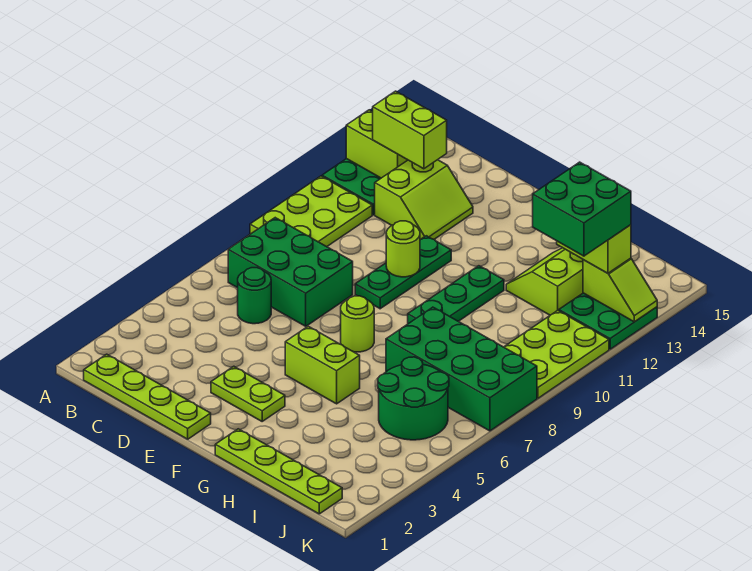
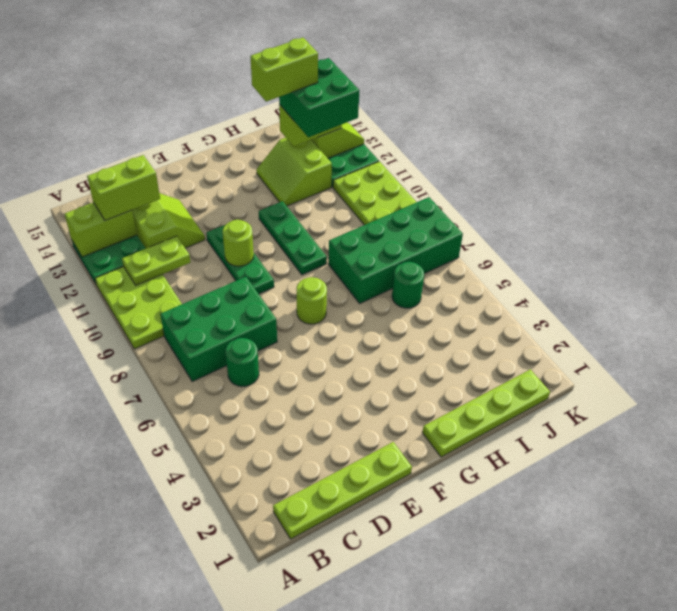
lime 1x2 plate [211,366,285,421] -> lime 1x2 plate moved to [122,236,190,285]
lime 1x2 brick [285,326,360,404] -> lime 1x2 brick moved to [250,38,318,102]
green 2x2 round brick [378,357,449,440] -> green 1x1 round brick [392,262,424,308]

